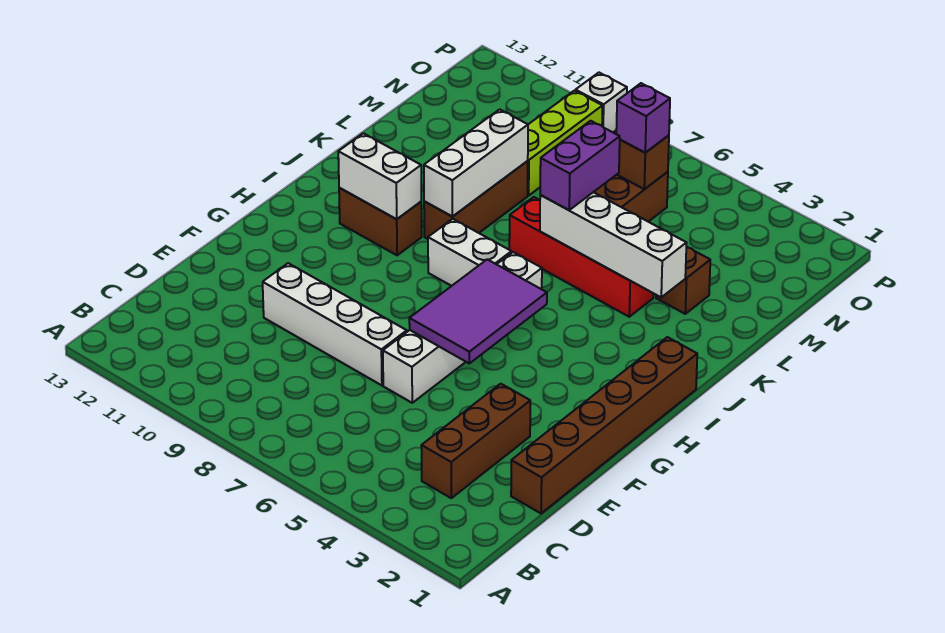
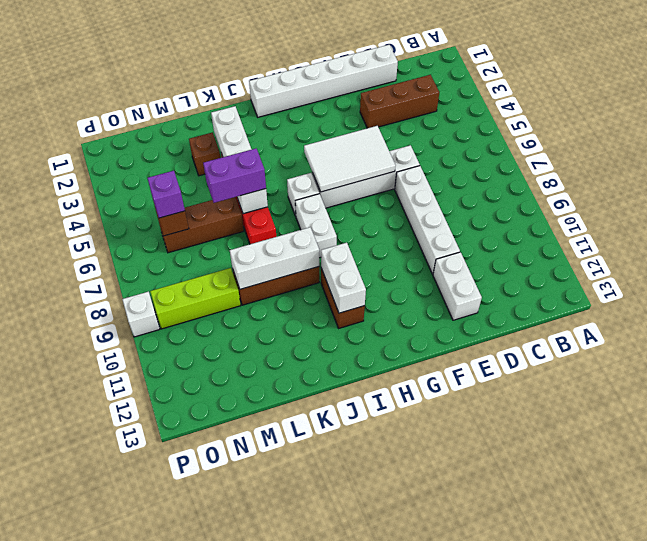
brown 1x6 brick [511,337,697,513] -> white 1x6 brick [249,45,398,117]
none -> white 1x2 brick [433,252,482,320]
purple 2x3 tile [409,259,547,363] -> white 2x3 tile [304,126,396,192]

